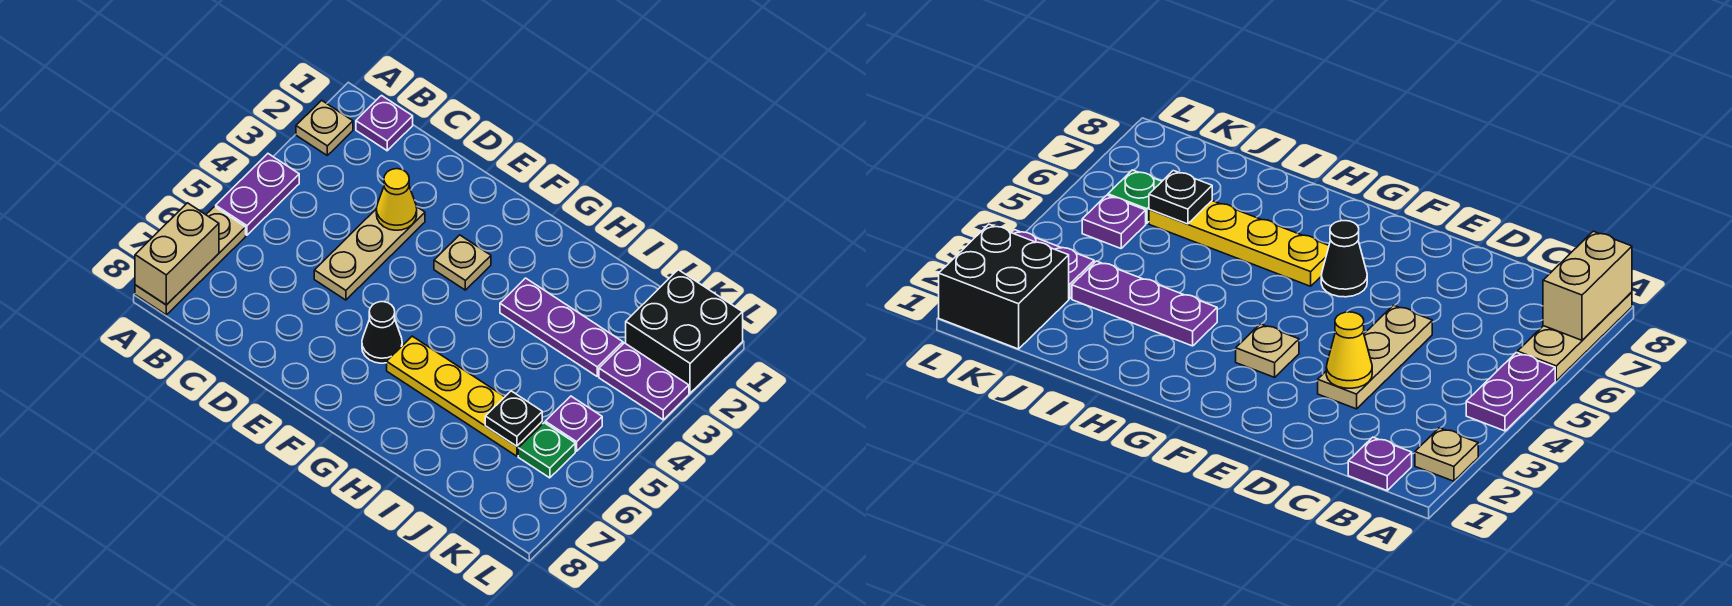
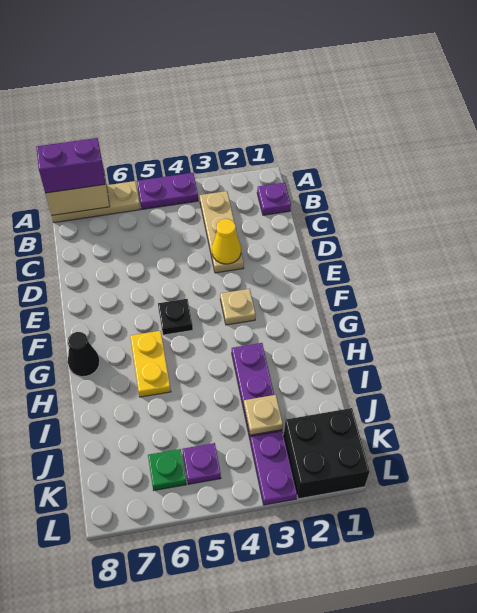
tan 1x1 plate [296,100,353,155] -> tan 1x1 plate moved to [244,395,283,435]
none -> purple 1x2 brick [36,138,105,193]
tan 1x3 plate [314,207,425,300] -> tan 1x3 plate turned to [200,191,244,273]
black 1x1 cone [362,302,402,363] -> black 1x1 cone moved to [68,332,100,377]
yellow 1x4 plate [387,336,542,456] -> yellow 1x2 plate [130,331,171,397]
black 1x1 plate [485,391,542,446] -> black 1x1 plate moved to [158,299,193,335]

